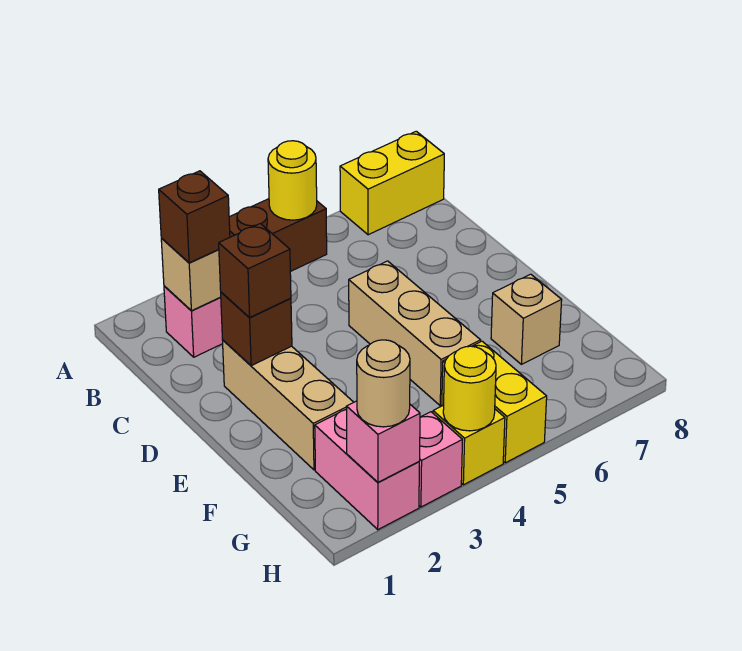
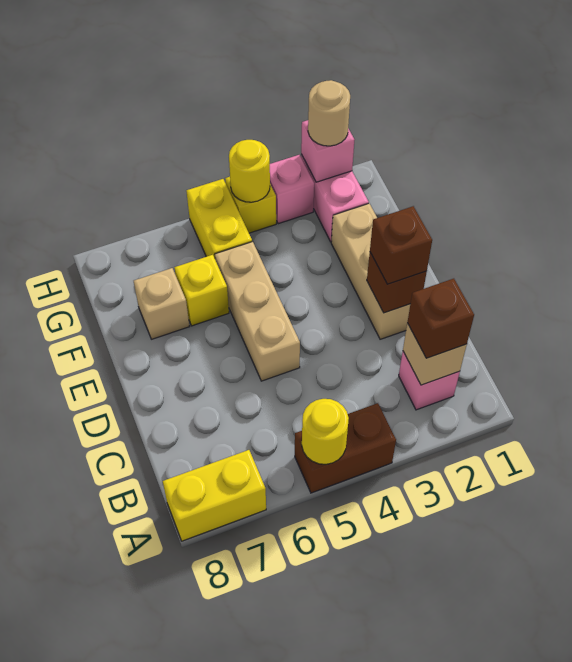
none -> yellow 1x1 brick [174,255,229,326]

